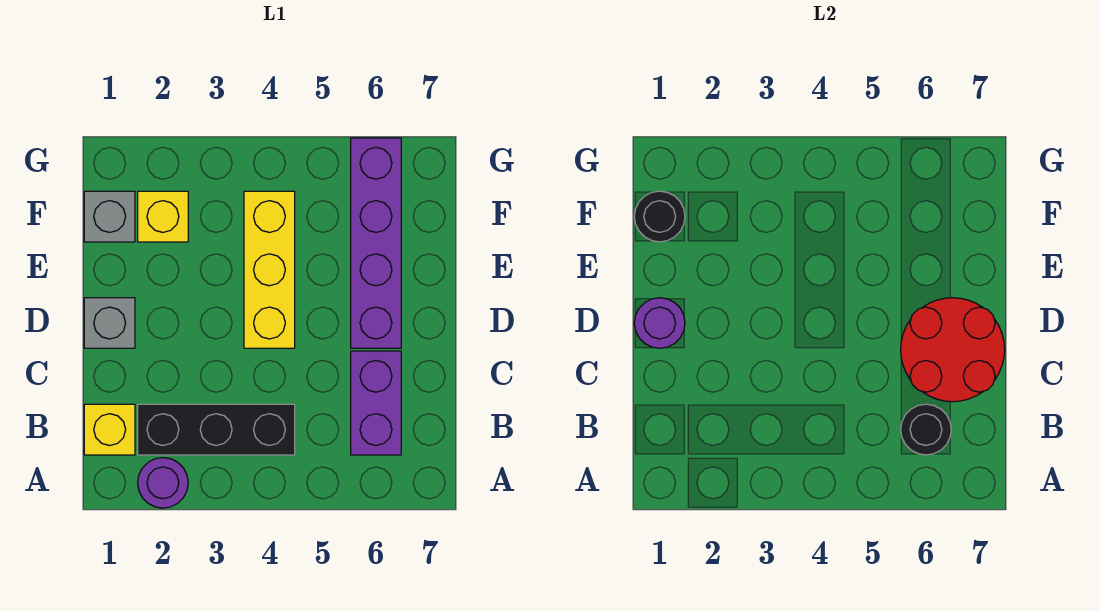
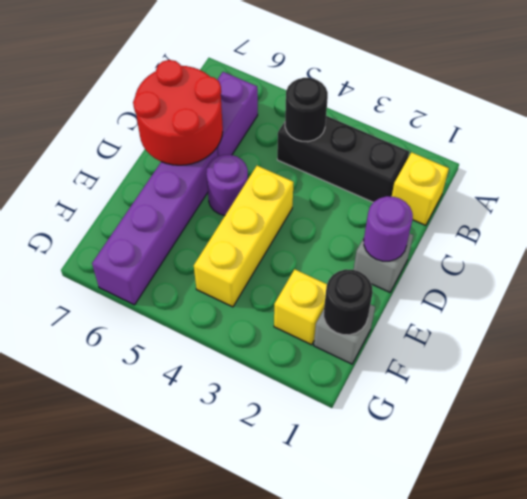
purple 1x1 round brick [138,458,188,508] -> purple 1x1 round brick moved to [206,155,248,215]
black 1x1 round brick [901,404,951,455] -> black 1x1 round brick moved to [285,78,328,142]

